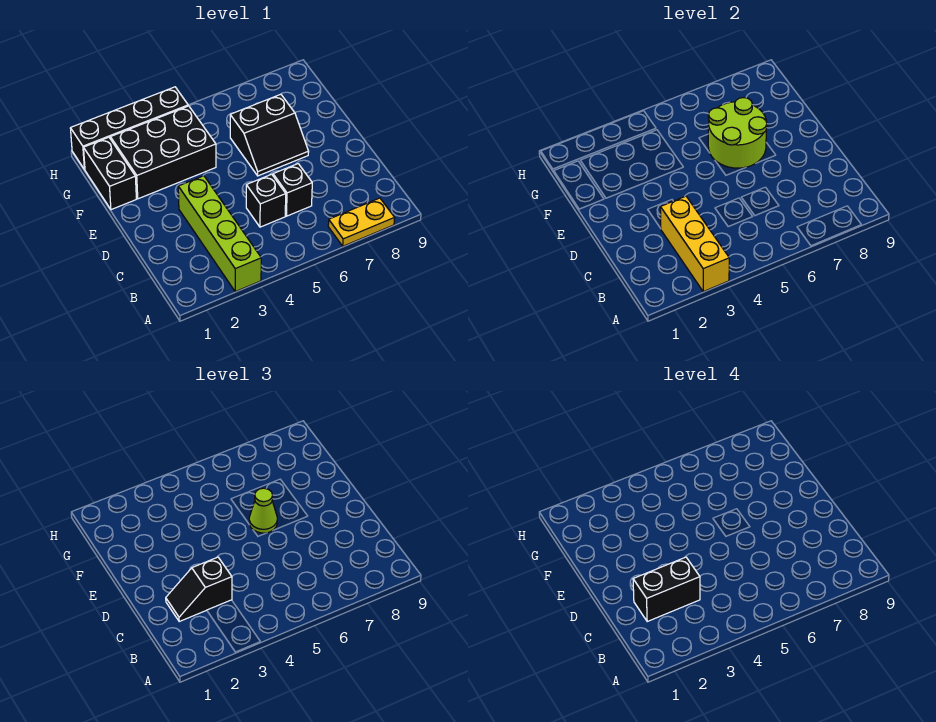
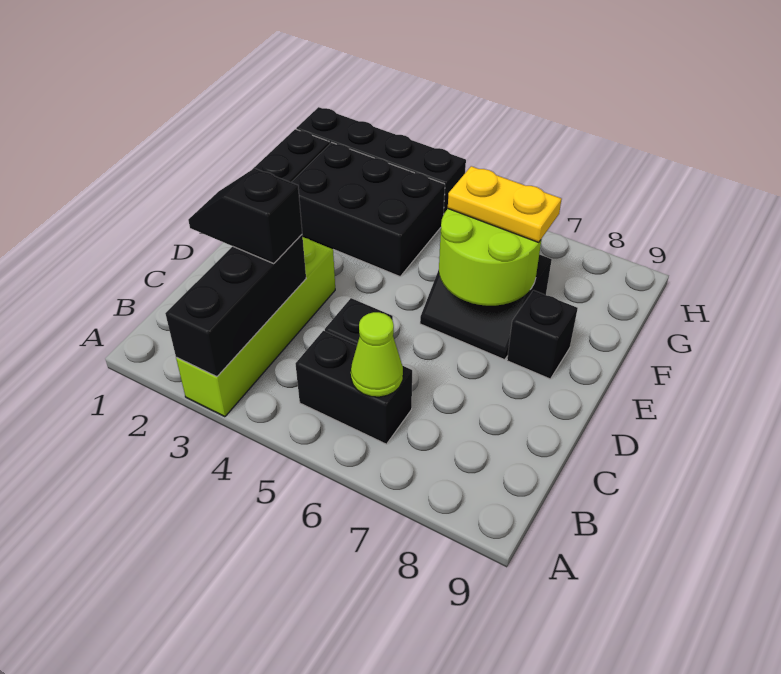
yellow 1x3 brick [660,196,729,292] -> black 1x3 brick [165,235,306,377]
yellow 1x2 plate [328,198,395,246] -> yellow 1x2 plate moved to [448,166,562,243]
black 1x2 brick [633,557,700,621] -> black 1x2 brick moved to [296,331,412,444]
black 1x1 brick [273,164,312,216] -> black 1x1 brick moved to [507,290,578,379]
lime 1x1 cone [249,488,277,533] -> lime 1x1 cone moved to [351,312,403,397]

